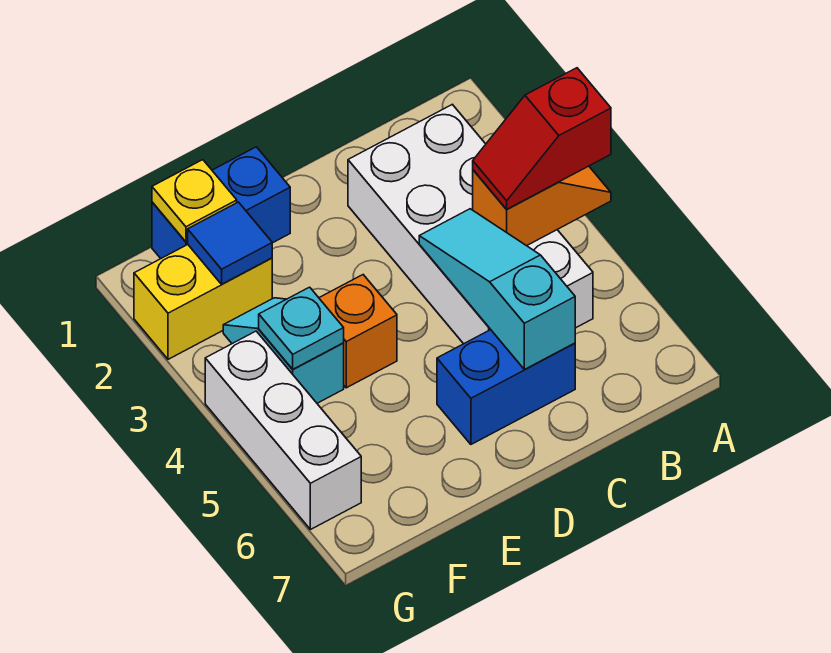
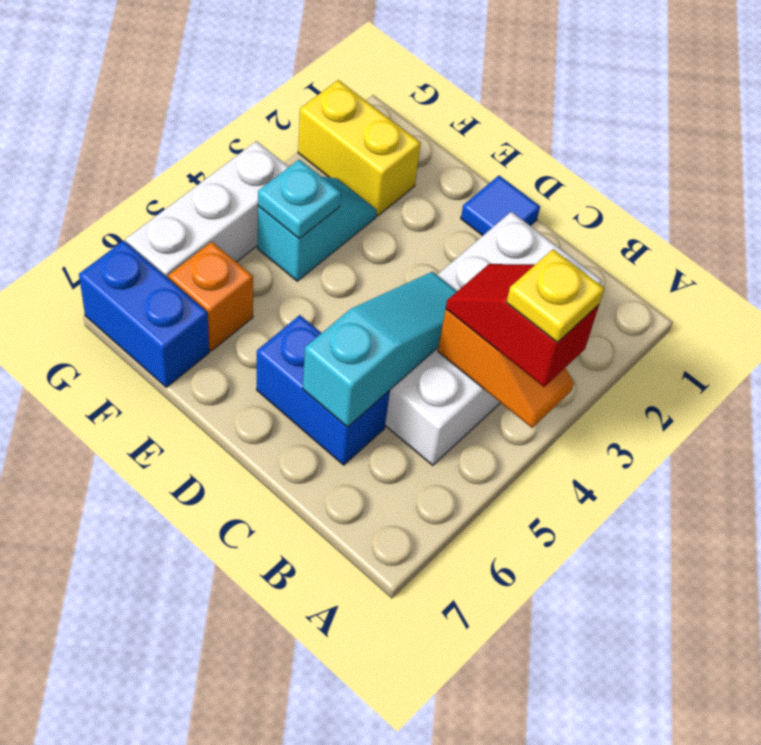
blue 1x2 brick [152,147,290,258] -> blue 1x2 brick moved to [79,240,209,387]
orange 1x1 brick [319,275,397,388] -> orange 1x1 brick moved to [168,242,253,351]
yellow 1x1 plate [152,160,237,242] -> yellow 1x1 plate moved to [506,249,604,342]
blue 1x1 tile [187,202,272,284] -> blue 1x1 tile moved to [461,176,540,236]

